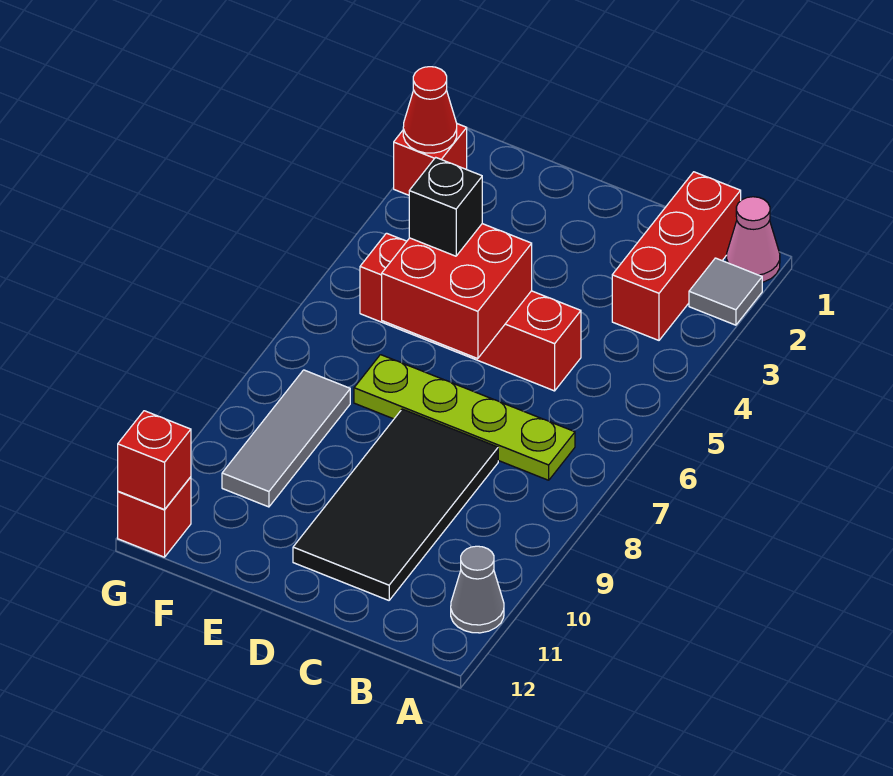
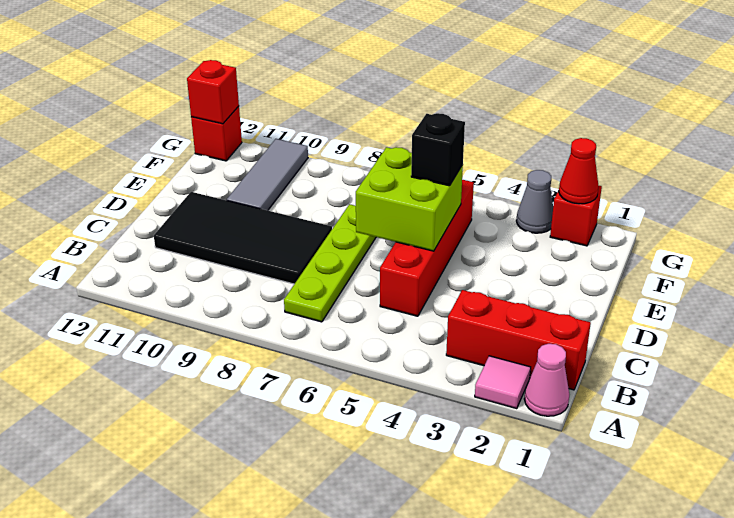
grey 1x1 tile [689,258,762,325] -> pink 1x1 tile [475,356,531,409]
grey 1x1 cone [451,546,504,633] -> grey 1x1 cone moved to [516,170,553,233]
red 2x2 brick [382,224,532,359] -> lime 2x2 brick [356,147,463,251]
grey 1x3 tile [222,370,350,507] -> grey 1x3 tile turned to [227,139,308,210]

